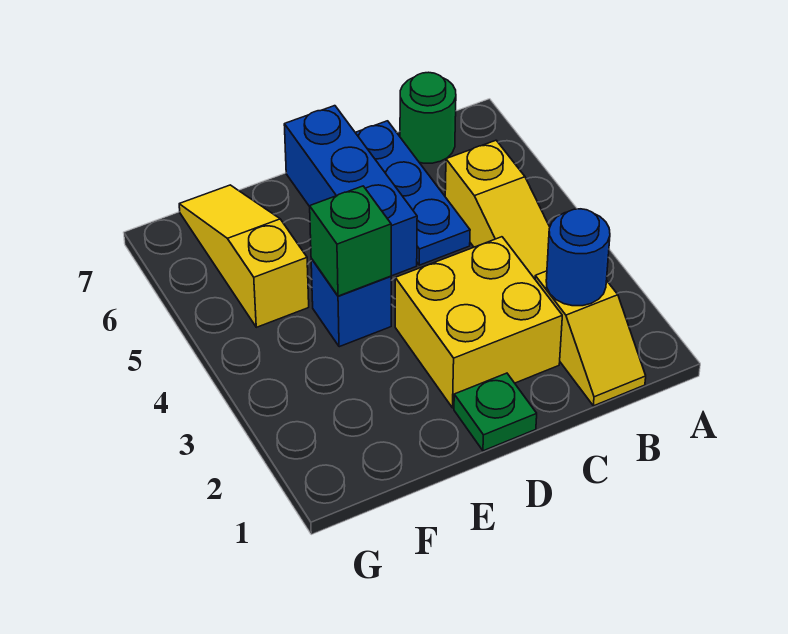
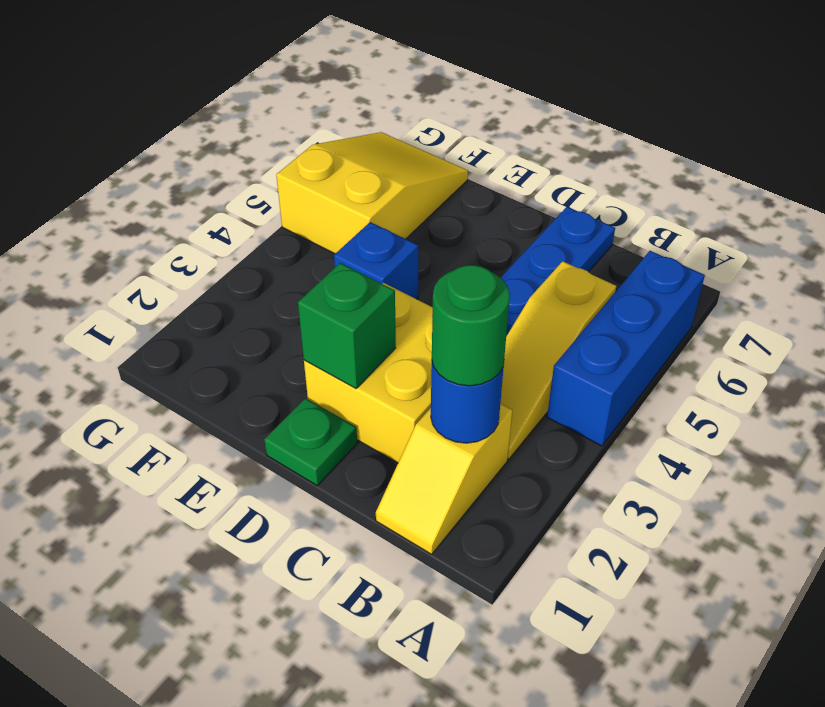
green 1x1 round brick [400,72,456,163] -> green 1x1 round brick moved to [432,265,510,386]
blue 1x3 brick [284,106,417,276] -> blue 1x3 brick moved to [547,251,705,446]
green 1x1 brick [310,186,391,296] -> green 1x1 brick moved to [298,263,396,388]
yellow 1x3 slope [179,185,309,327] -> yellow 2x3 slope [276,132,468,254]

